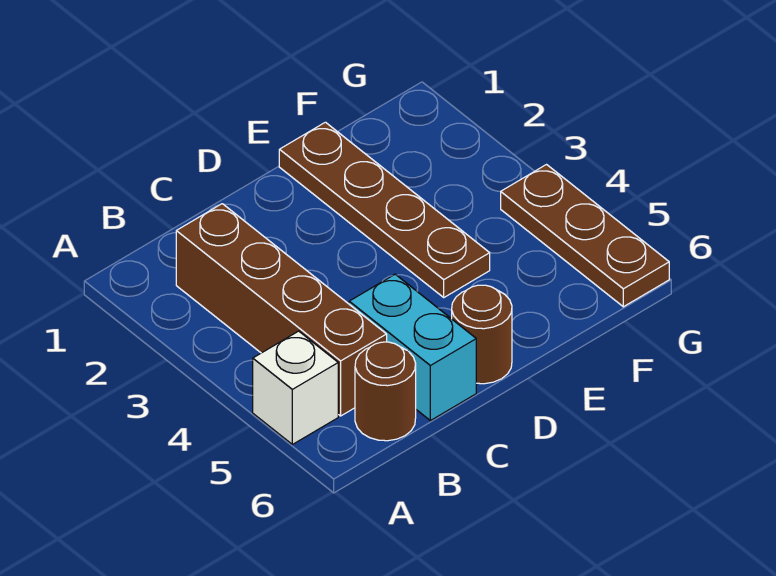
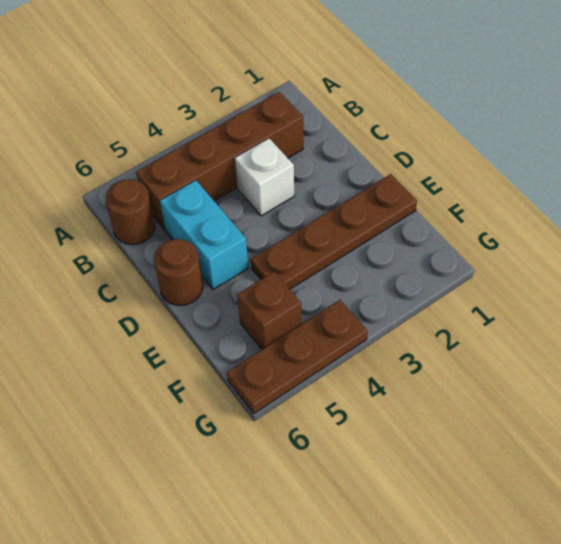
white 1x1 brick [253,331,338,444] -> white 1x1 brick moved to [235,139,294,216]
cyan 1x2 brick [349,274,476,421] -> cyan 1x2 brick turned to [160,180,248,290]
none -> brown 1x1 brick [237,272,301,349]

